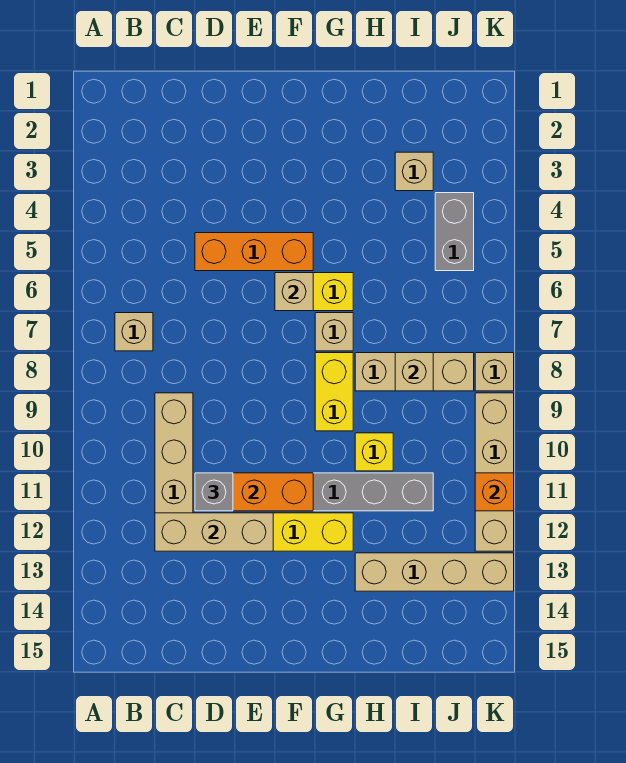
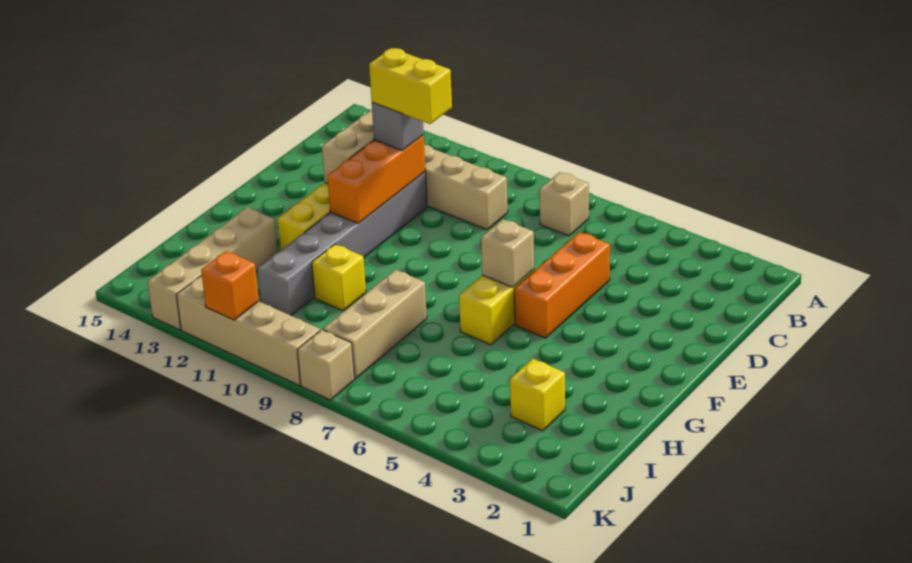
tan 1x1 brick [315,313,353,351] -> none
yellow 1x2 brick [315,353,353,431] -> yellow 1x2 brick moved to [369,48,452,124]
tan 1x1 brick [395,152,433,191] -> yellow 1x1 brick [510,359,565,431]
tan 1x1 brick [395,353,433,391] -> none
grey 1x2 brick [435,193,474,271] -> none

